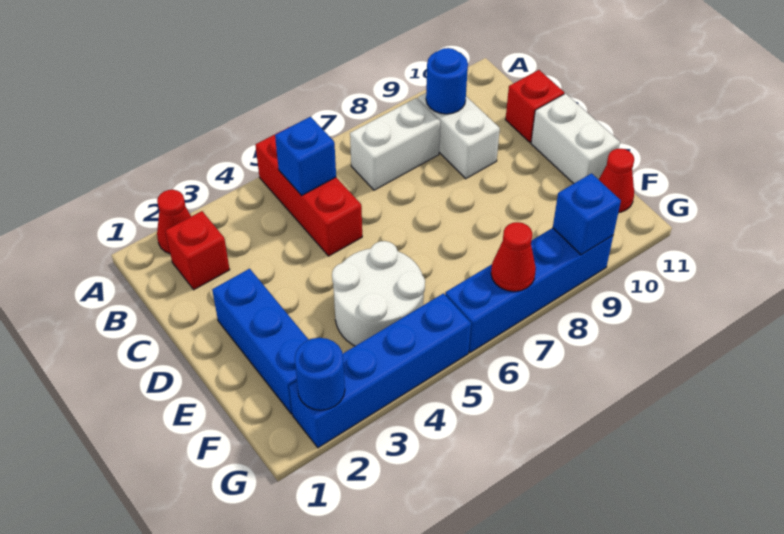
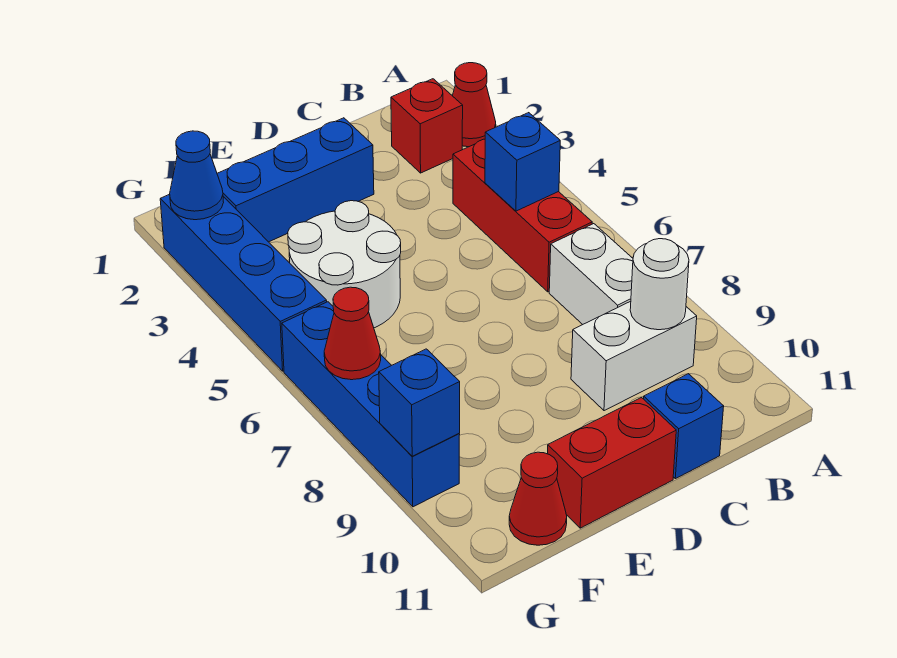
red 1x3 brick [255,127,362,256] -> red 1x3 brick turned to [453,139,592,292]
blue 1x1 round brick [426,48,468,114] -> white 1x1 round brick [630,239,689,330]
red 1x1 brick [506,70,564,142] -> blue 1x1 brick [644,374,724,479]
white 1x2 brick [531,94,620,184] -> red 1x2 brick [548,398,676,528]
blue 1x1 round brick [295,338,345,410] -> blue 1x1 cone [170,131,224,220]

